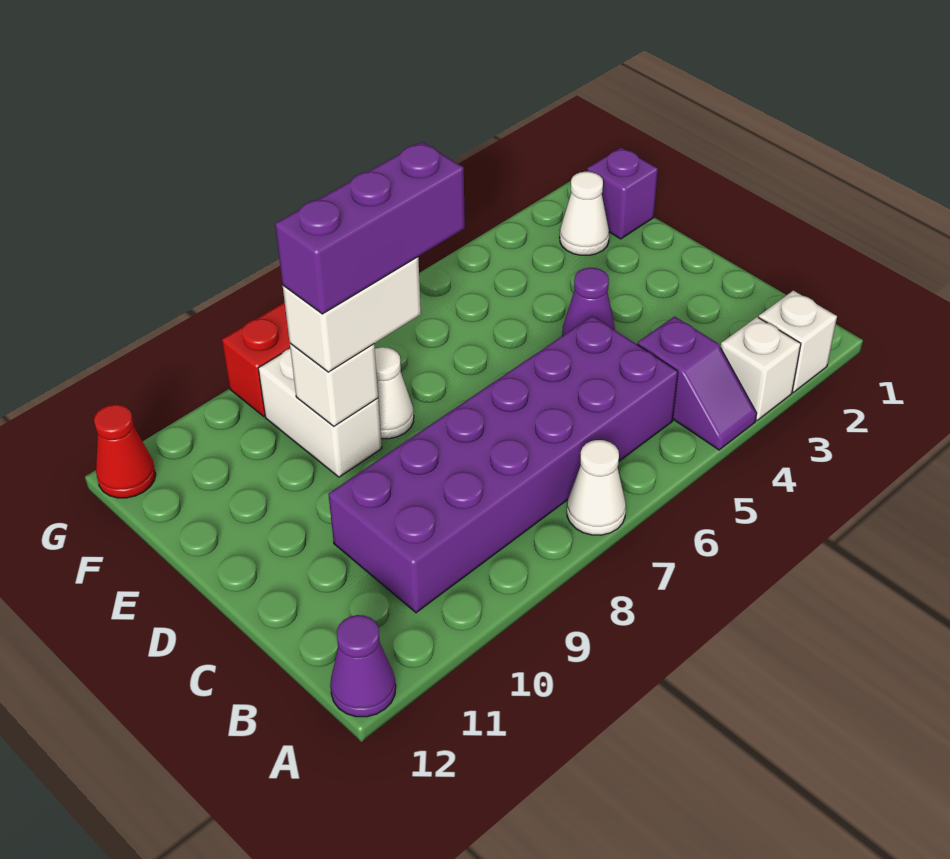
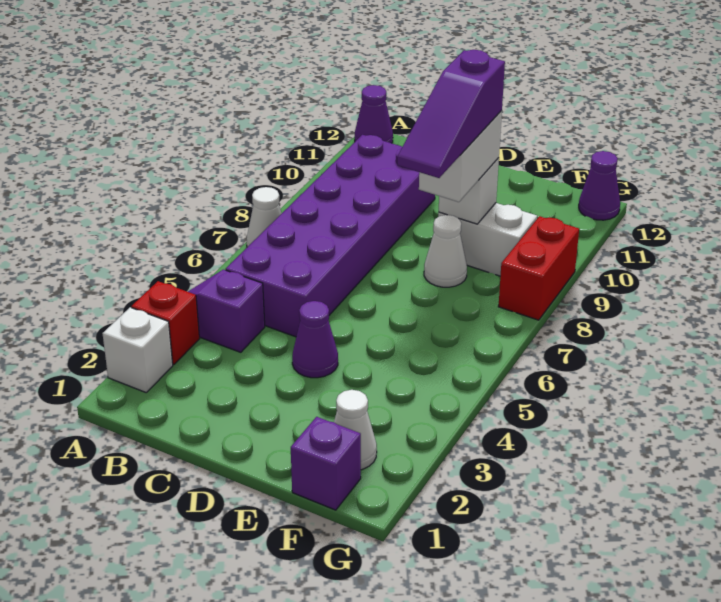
white 1x1 brick [721,317,801,421] -> red 1x1 brick [131,281,199,364]
purple 1x3 brick [275,142,465,314] -> purple 1x3 slope [397,50,505,178]
red 1x1 cone [94,404,156,498] -> purple 1x1 cone [579,151,620,220]

